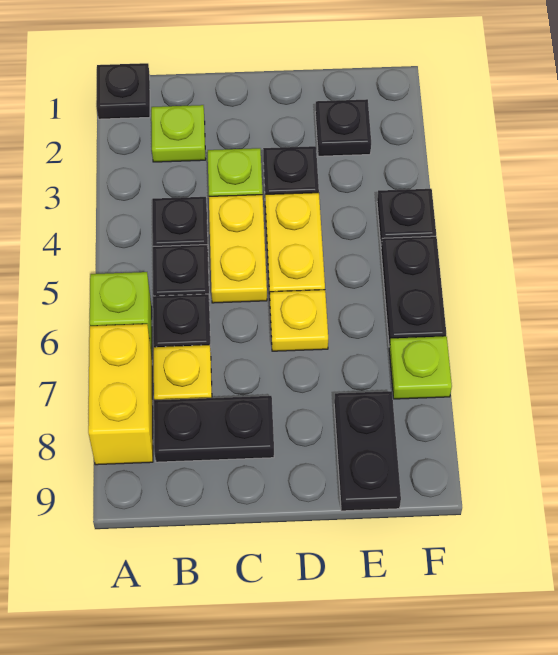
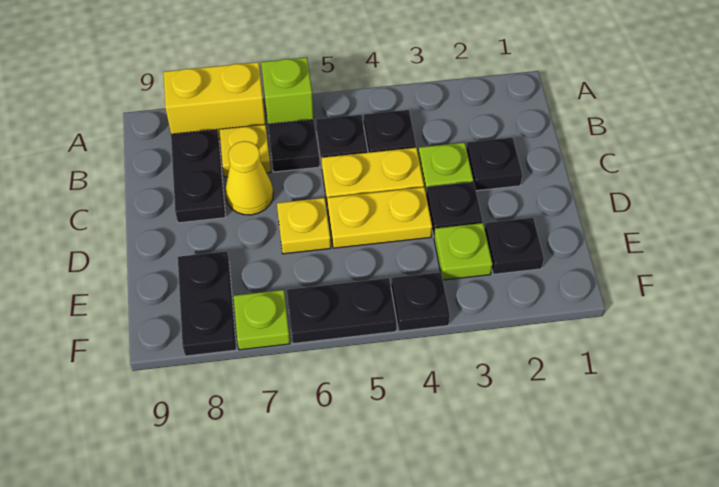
black 1x1 plate [96,63,150,119] -> black 1x1 plate moved to [466,137,522,191]
lime 1x1 plate [151,105,206,162] -> lime 1x1 plate moved to [434,223,492,280]
none -> yellow 1x1 cone [225,141,273,215]
black 1x2 plate [334,391,401,511] -> black 1x2 plate turned to [178,251,236,356]

